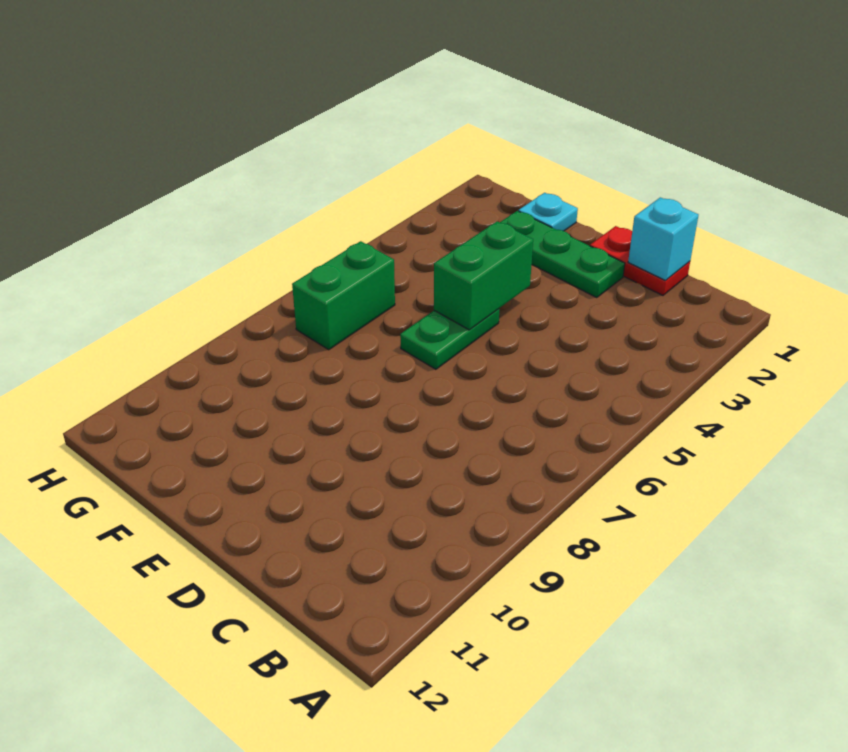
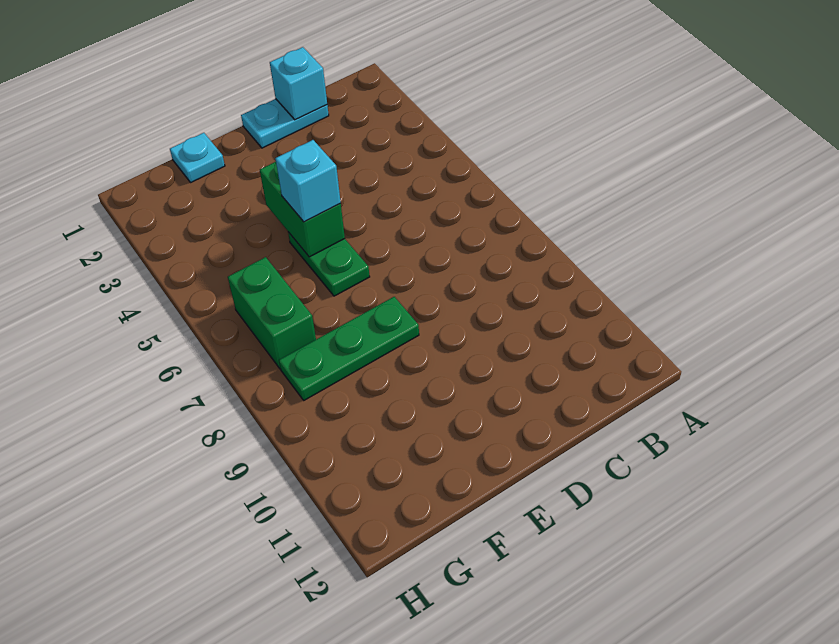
red 1x2 plate [590,226,690,295] -> cyan 1x2 plate [241,99,329,148]
green 1x3 plate [500,211,625,298] -> green 1x3 plate moved to [279,297,419,400]
none -> cyan 1x1 brick [275,140,341,222]

